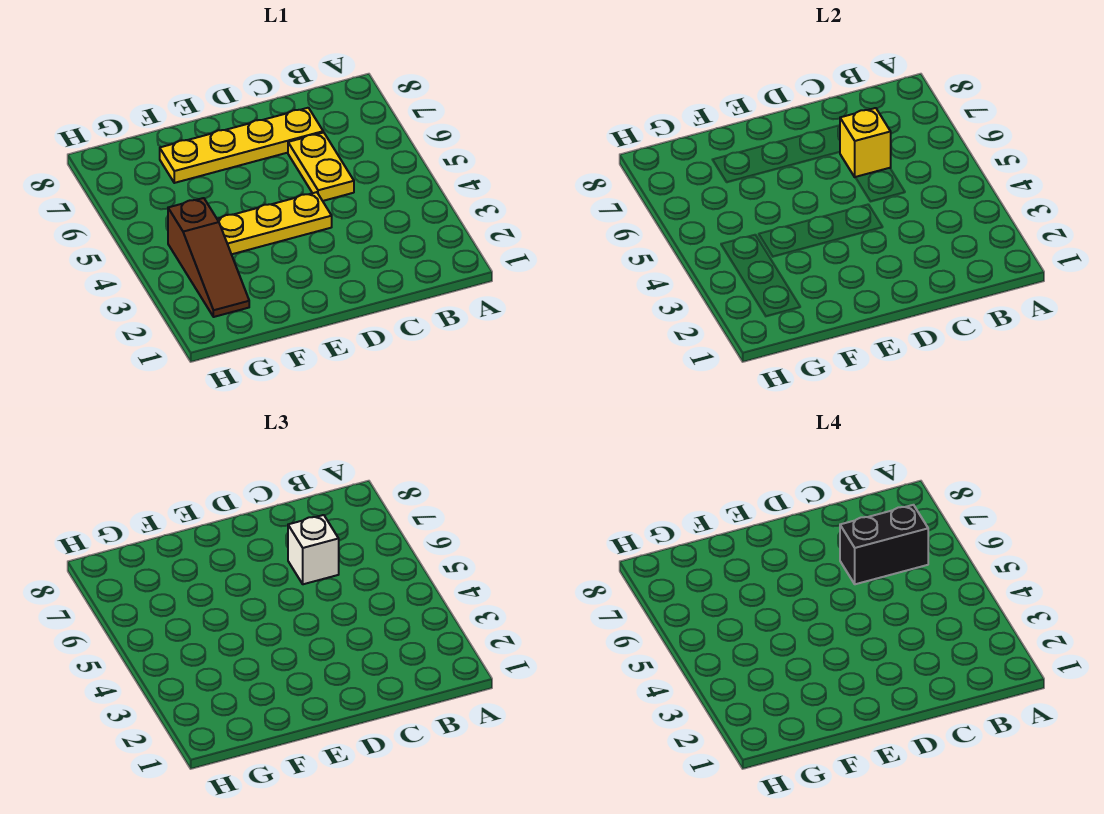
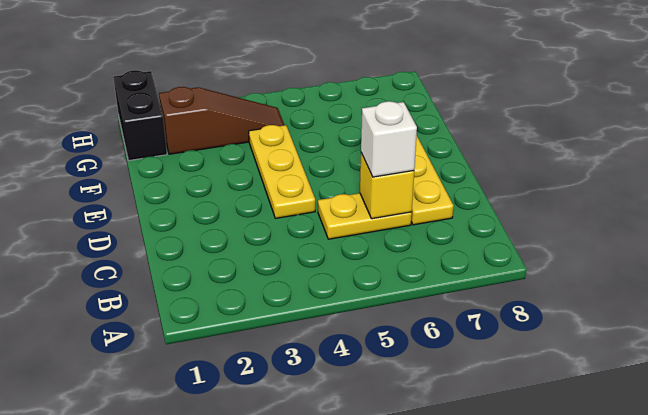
black 1x2 brick [840,505,928,584] -> black 1x2 brick moved to [113,70,167,160]
brown 1x3 slope [168,198,249,317] -> brown 1x3 slope turned to [159,87,284,154]

